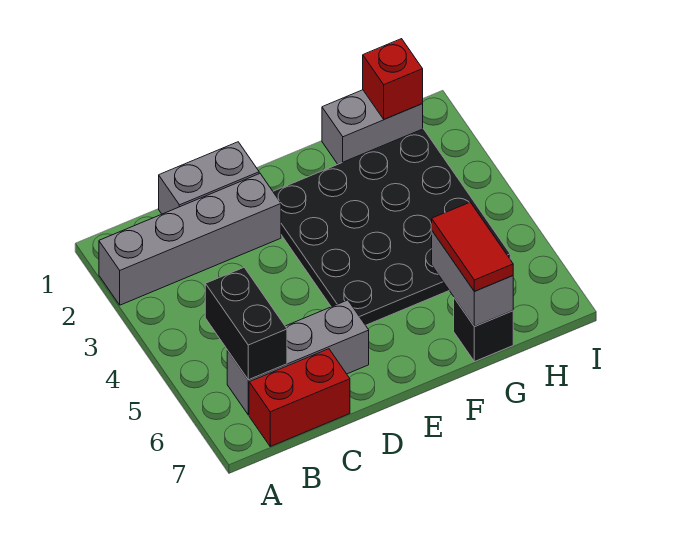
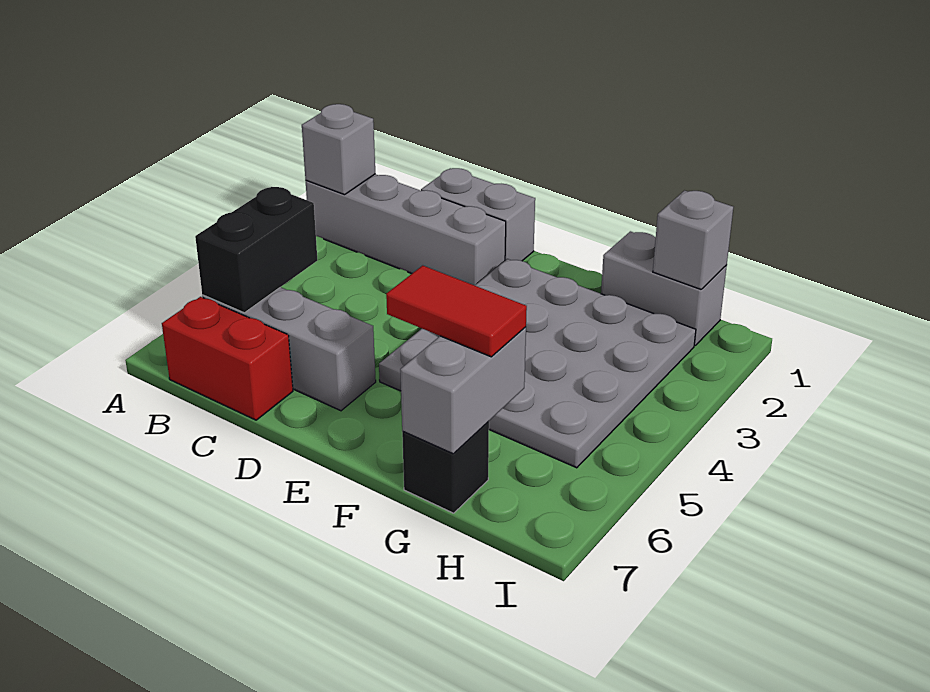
none -> grey 1x1 brick [302,104,375,195]
black 4x4 plate [273,129,510,325] -> grey 4x4 plate [379,259,696,468]
red 1x2 tile [432,202,513,291] -> red 1x2 tile turned to [386,266,527,357]
red 1x1 brick [363,39,423,119] -> grey 1x1 brick [653,191,733,289]

